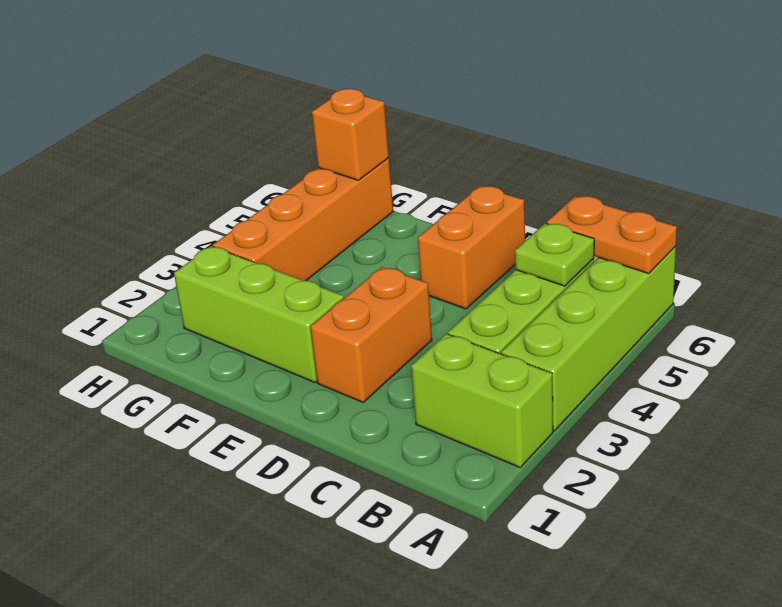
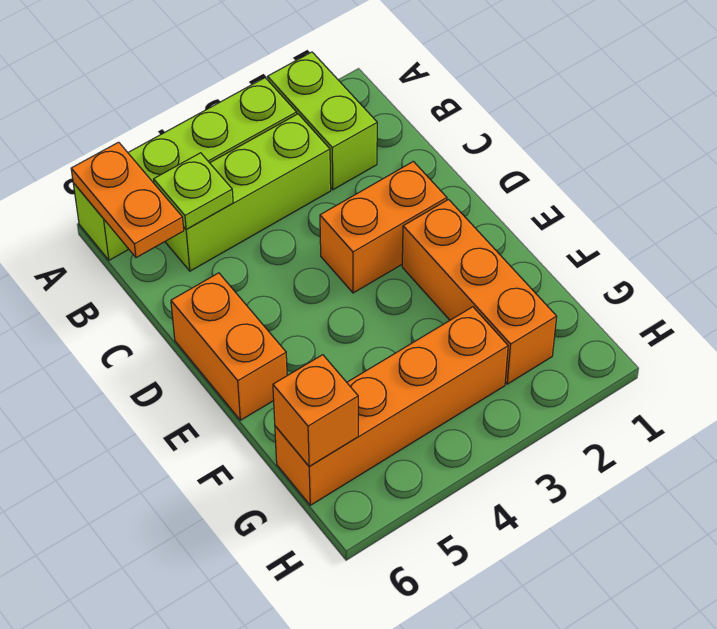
orange 1x2 brick [418,186,525,309] -> orange 1x2 brick turned to [171,273,287,420]
lime 1x3 brick [174,246,344,382] -> orange 1x3 brick [402,200,557,384]

